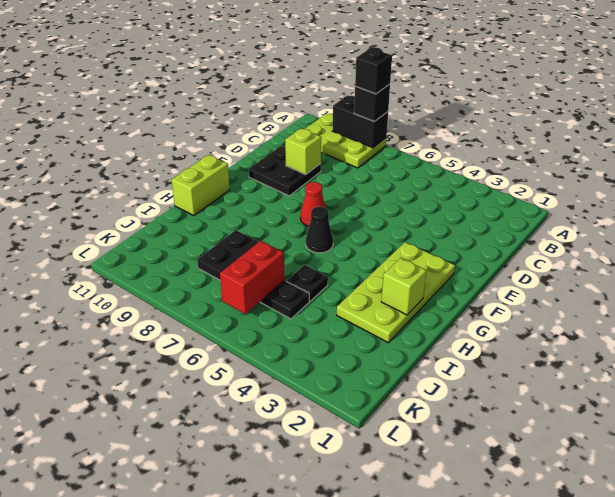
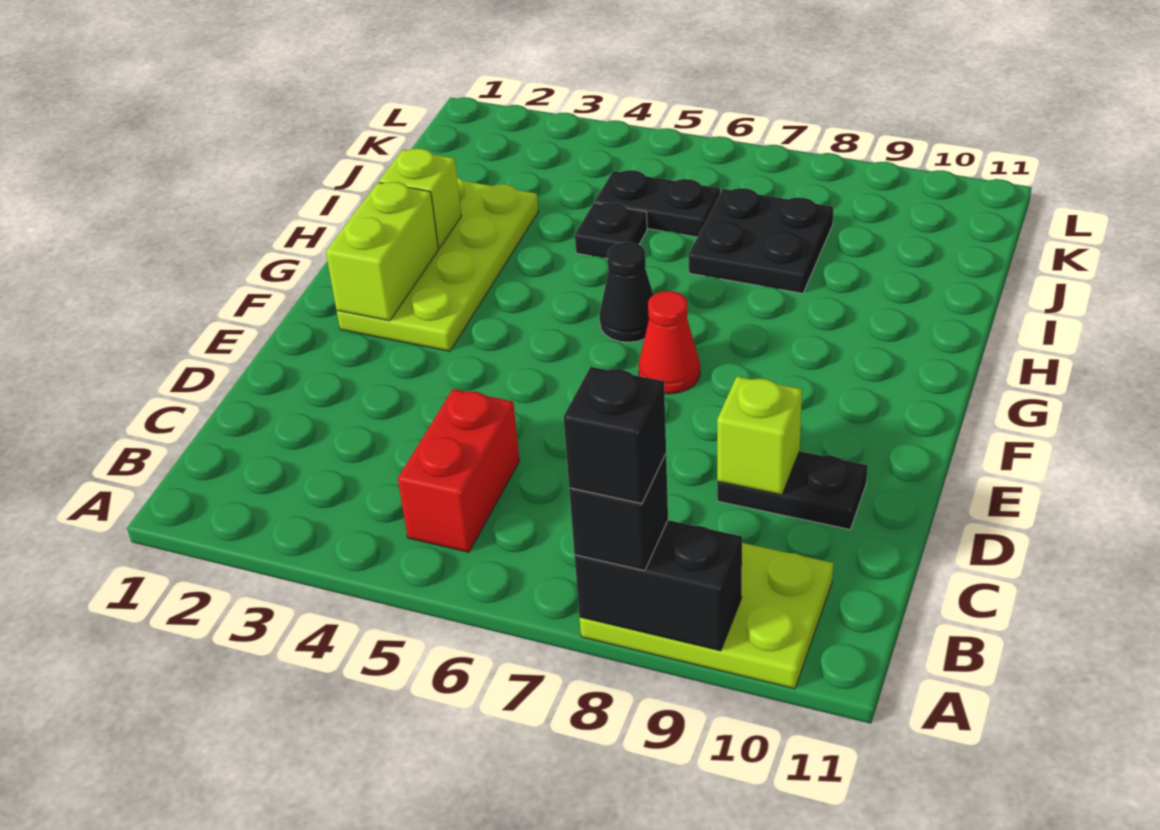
black 2x2 plate [249,146,321,196] -> black 1x2 plate [717,451,868,530]
lime 1x2 brick [172,155,230,216] -> lime 1x2 brick moved to [326,182,438,321]
red 1x2 brick [220,241,285,314] -> red 1x2 brick moved to [398,389,519,552]

